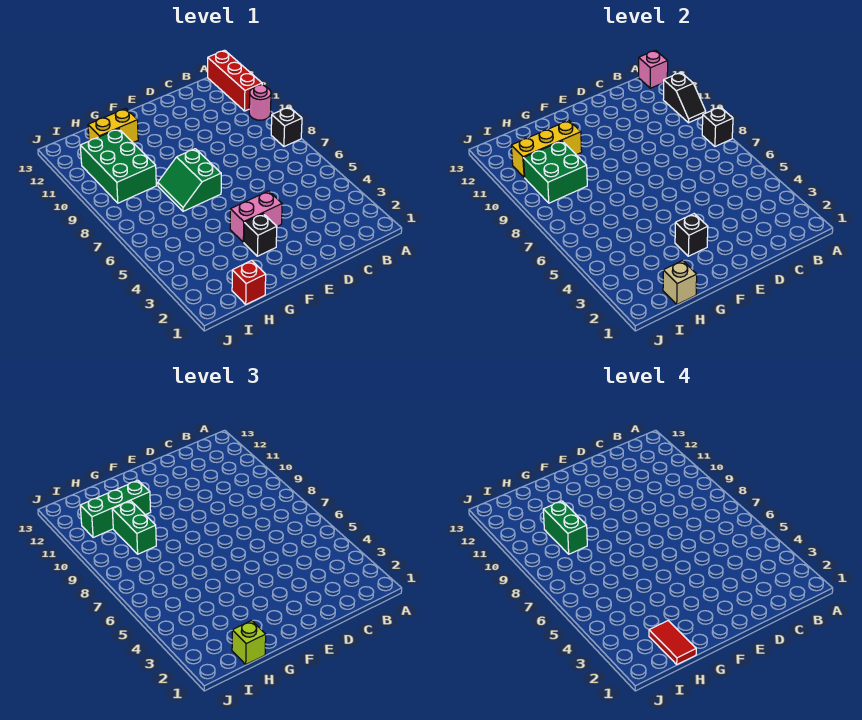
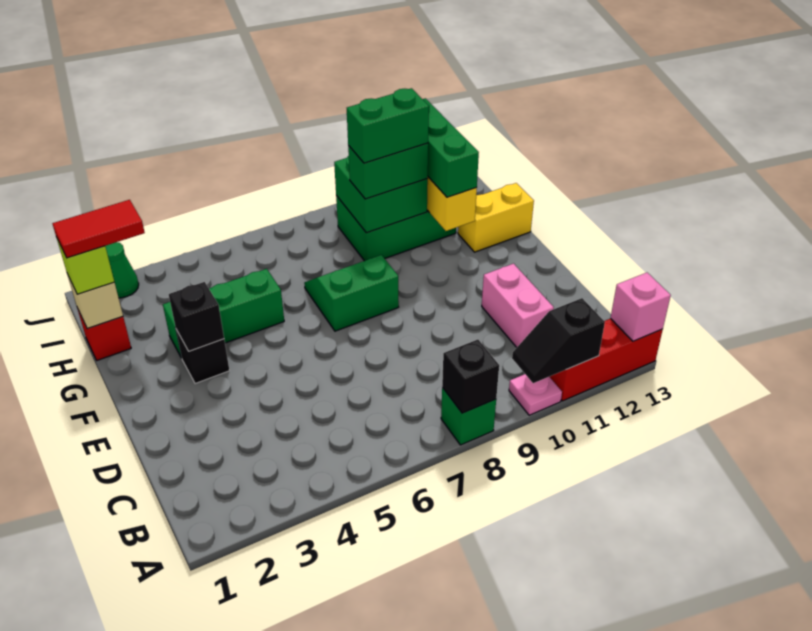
black 1x1 brick [271,107,302,146] -> green 1x1 brick [441,388,496,445]
pink 1x1 round brick [249,85,271,120] -> pink 1x1 plate [509,374,562,415]
pink 1x2 brick [230,191,282,242] -> pink 1x2 brick moved to [482,264,554,347]
none -> green 1x3 brick [163,269,284,358]
yellow 1x2 brick [88,108,138,142] -> yellow 1x2 brick turned to [458,183,534,252]
none -> green 1x1 cone [105,242,139,298]

